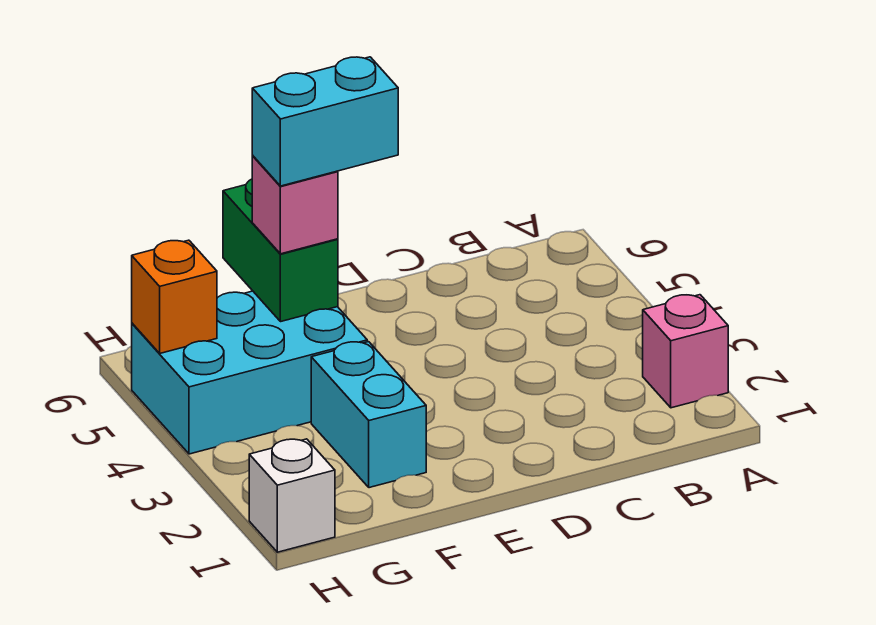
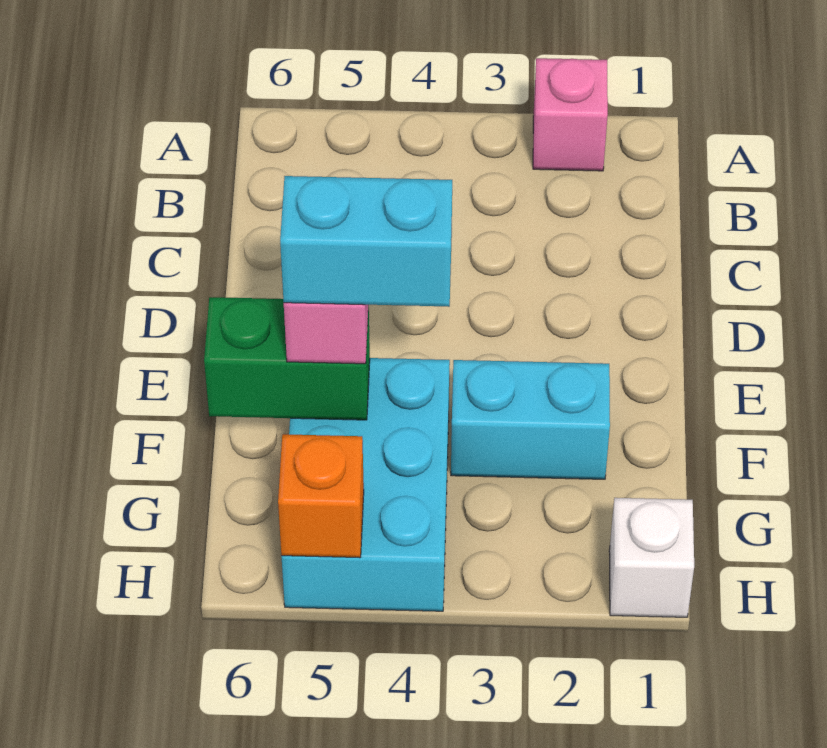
cyan 1x2 brick [252,57,398,186] -> cyan 1x2 brick turned to [280,176,452,307]

